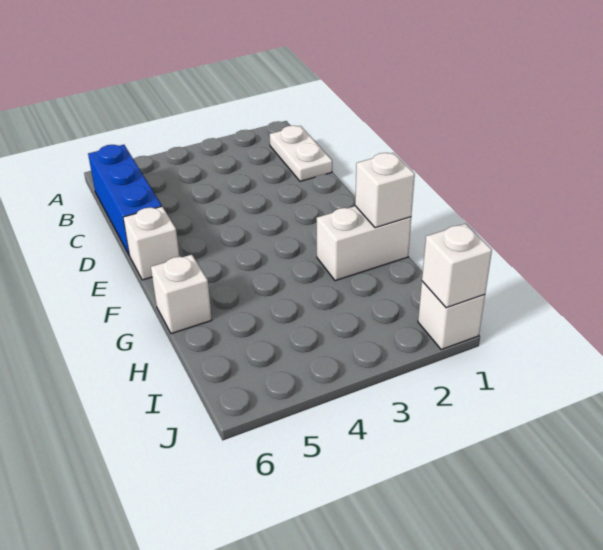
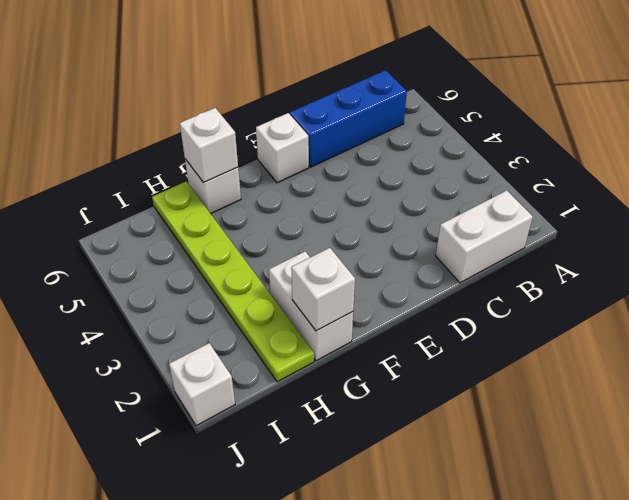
white 1x2 plate [270,126,332,181] -> white 1x2 brick [436,190,533,283]
none -> lime 1x6 plate [152,182,314,382]
white 1x1 brick [422,224,492,308] -> white 1x1 brick moved to [180,108,238,183]

